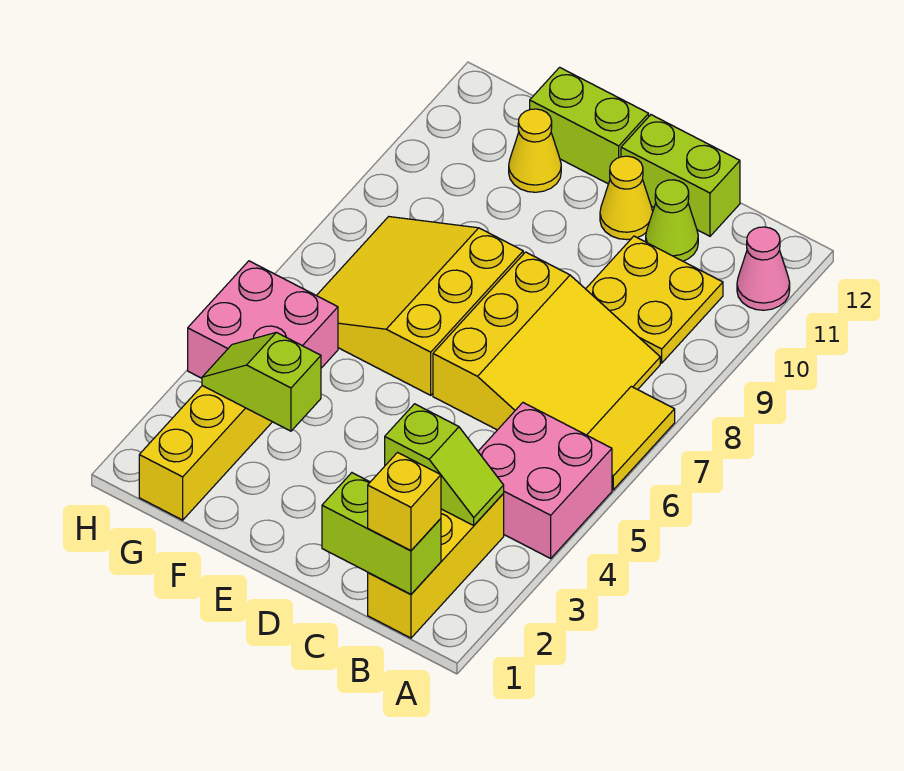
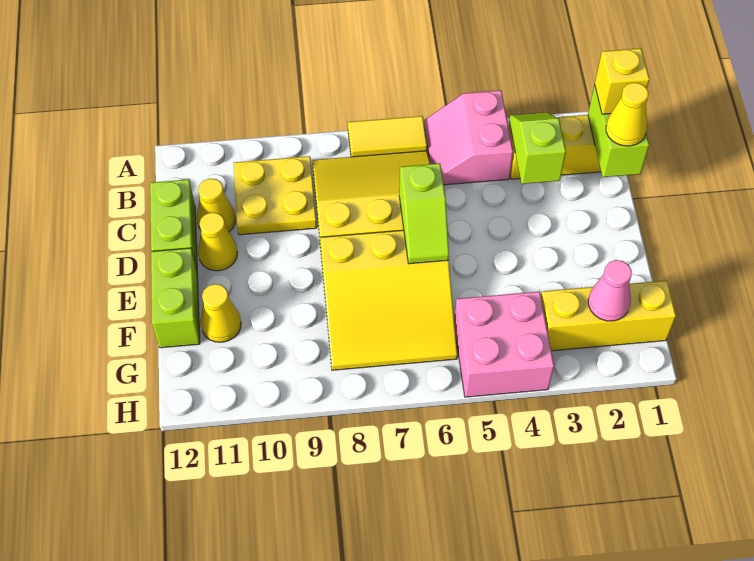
pink 2x2 brick [478,403,612,558] -> pink 2x2 slope [424,90,513,185]
pink 1x1 cone [737,227,790,310] -> pink 1x1 cone moved to [588,260,632,321]
none -> yellow 1x1 cone [606,83,649,146]
lime 1x1 cone [646,180,698,261] -> yellow 1x1 cone [197,178,236,232]
lime 1x2 slope [202,332,321,431] -> lime 1x2 slope moved to [399,163,449,264]

